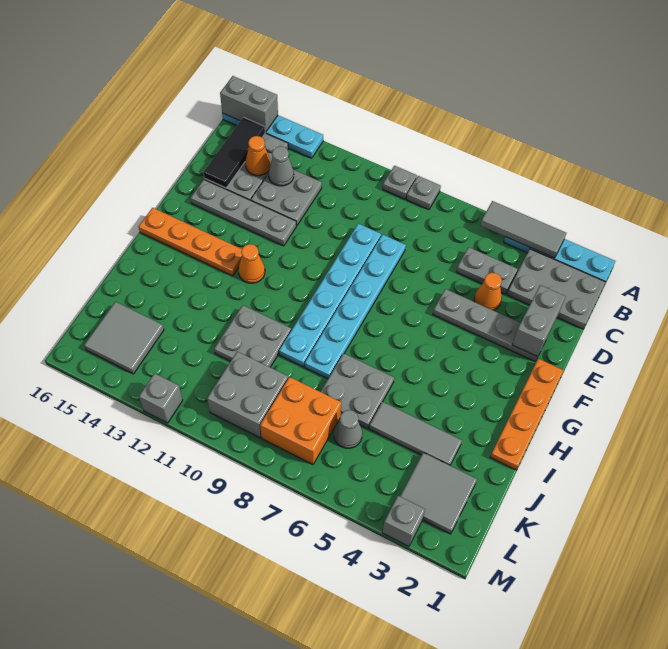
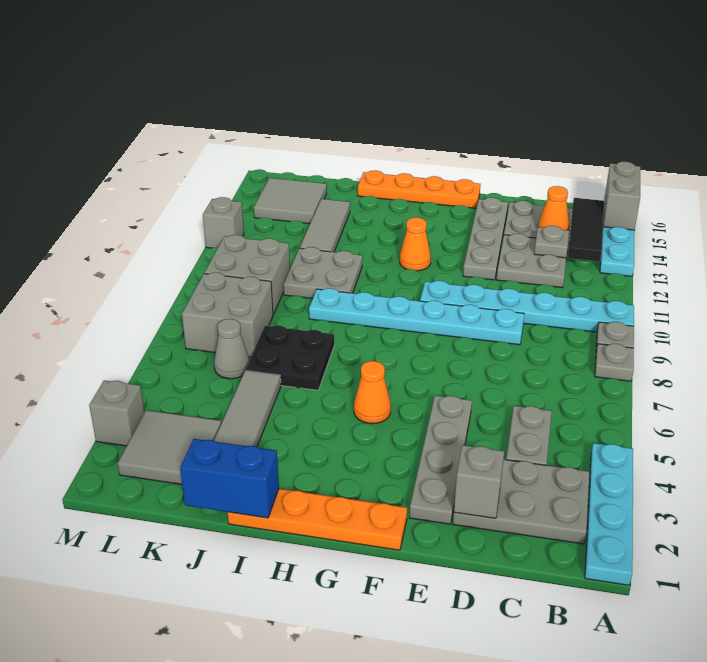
grey 1x3 tile [480,201,566,258] -> grey 1x3 tile moved to [300,199,350,252]
grey 2x3 plate [507,249,606,329] -> grey 2x3 plate turned to [453,459,590,544]
black 1x3 tile [204,117,265,188] -> black 1x3 tile turned to [568,198,604,262]
grey 1x1 cone [268,146,294,186] -> grey 1x1 plate [534,226,569,258]
grey 1x2 brick [512,285,566,357] -> grey 1x1 brick [454,445,504,518]
orange 1x1 cone [474,273,502,311] -> orange 1x1 cone moved to [354,361,391,424]
cyan 1x6 plate [305,234,406,379] -> cyan 1x6 plate moved to [420,281,634,332]
orange 1x4 plate [139,208,242,276] -> orange 1x4 plate turned to [358,170,481,208]
none -> blue 1x2 brick [180,439,279,518]
grey 2x2 plate [321,353,394,428] -> black 2x2 plate [246,325,334,390]
orange 2x2 brick [260,377,341,464] -> grey 2x2 brick [182,273,273,357]

